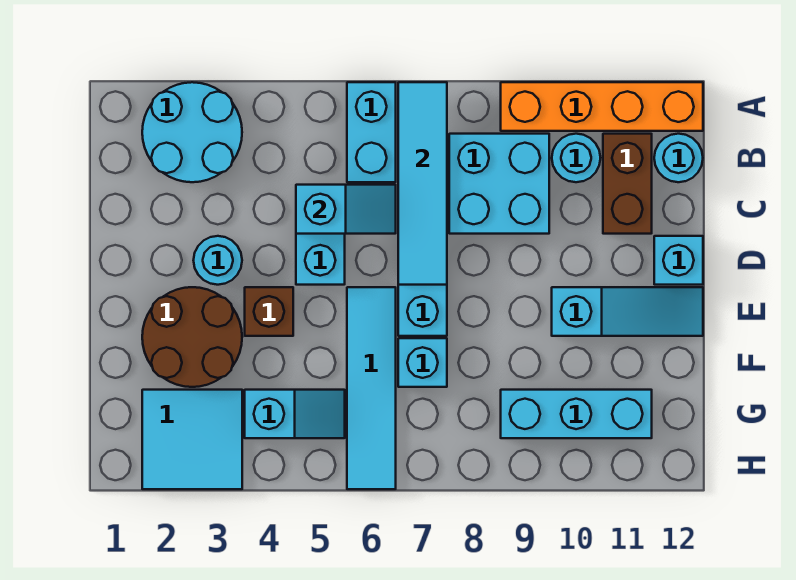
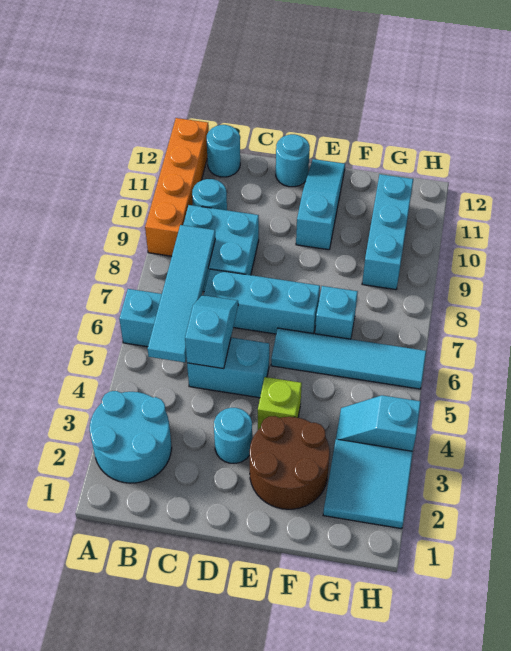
cyan 1x4 tile [398,82,447,285] -> cyan 1x4 tile turned to [148,225,215,362]
brown 1x2 brick [603,134,652,234] -> none
cyan 1x1 brick [654,236,703,285] -> cyan 1x1 round brick [276,134,310,187]
brown 1x1 brick [245,287,293,336] -> lime 1x1 brick [258,377,302,430]
cyan 1x2 slope [245,390,345,438] -> cyan 1x2 slope turned to [336,395,421,451]

